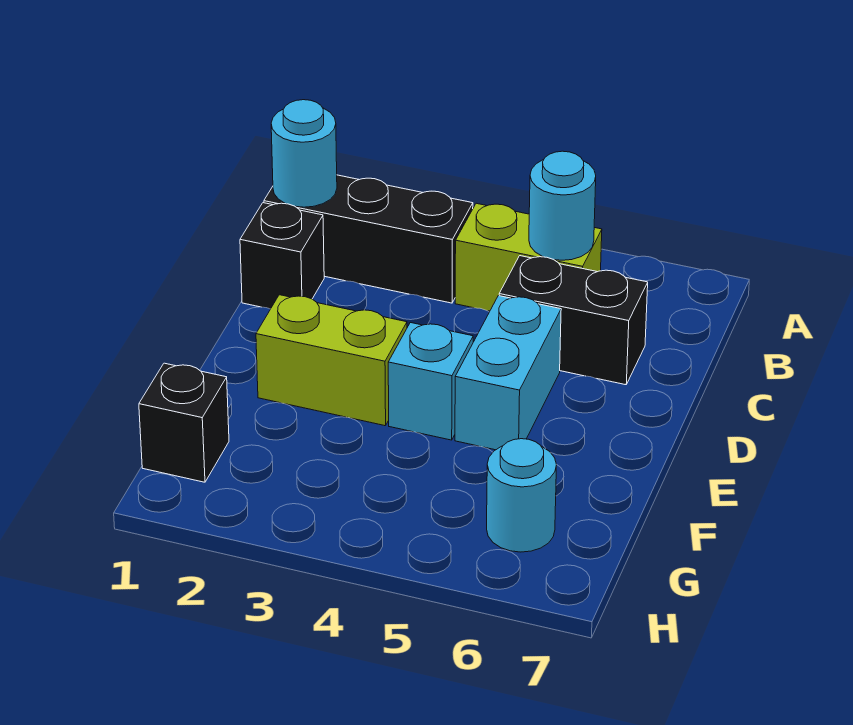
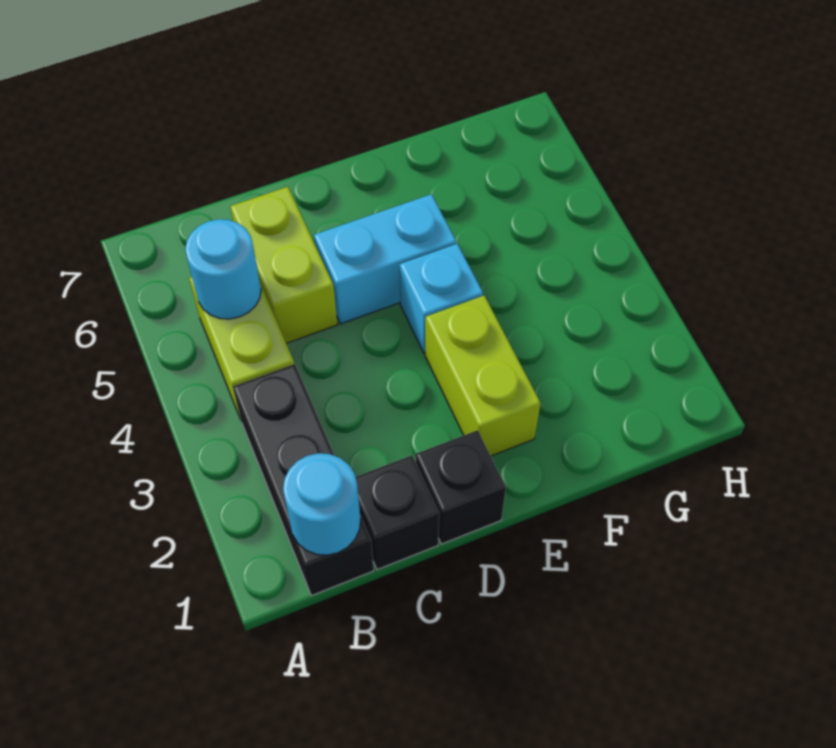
black 1x2 brick [499,256,648,385] -> lime 1x2 brick [230,187,338,343]
black 1x1 brick [139,363,229,482] -> black 1x1 brick moved to [416,430,506,544]
cyan 1x1 round brick [487,439,557,552] -> none

